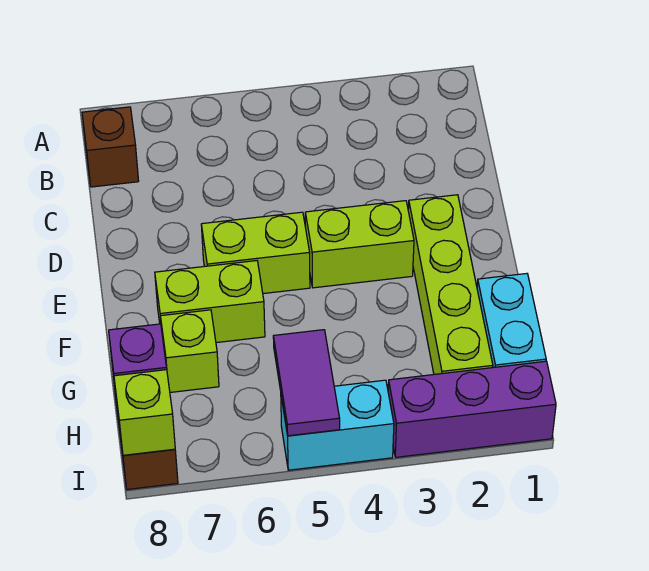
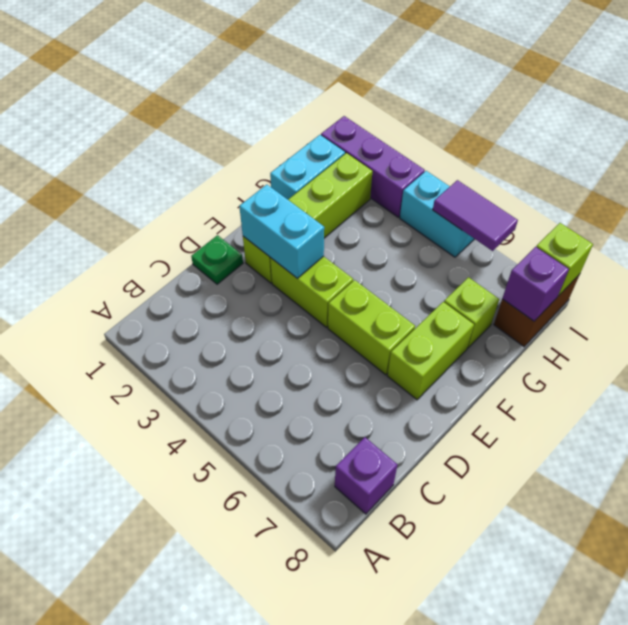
brown 1x1 brick [82,107,139,187] -> purple 1x1 brick [335,437,398,514]
none -> green 1x1 plate [191,235,243,284]
none -> cyan 1x2 brick [239,185,324,279]
lime 1x2 brick [155,261,265,343] -> lime 1x2 brick turned to [387,302,474,400]
purple 1x2 tile [273,330,340,436] -> purple 1x2 tile turned to [433,180,518,251]

